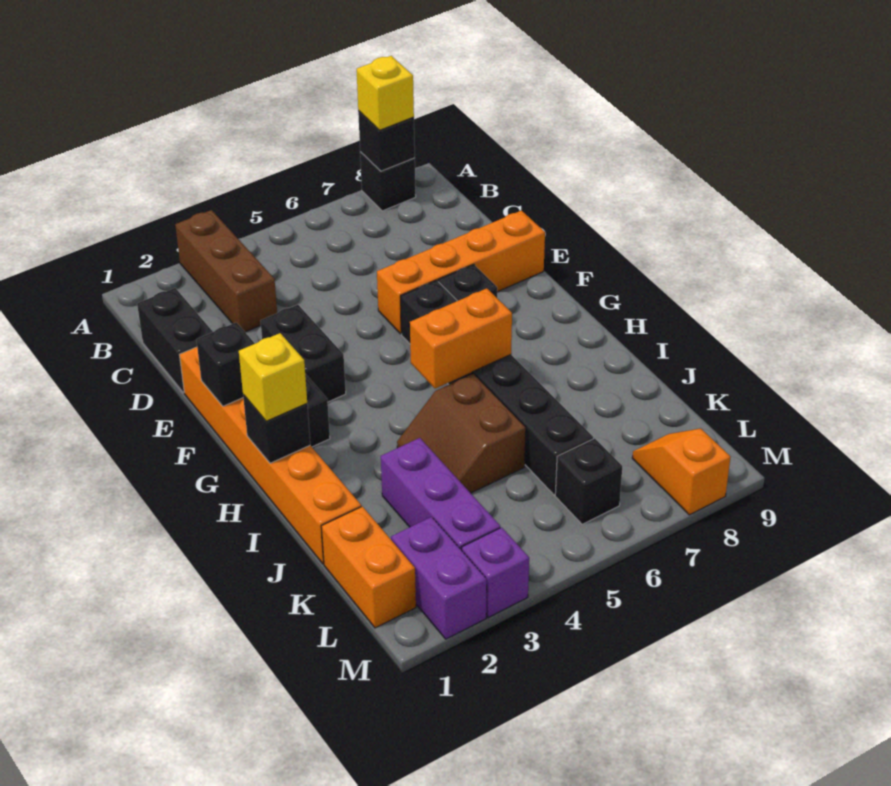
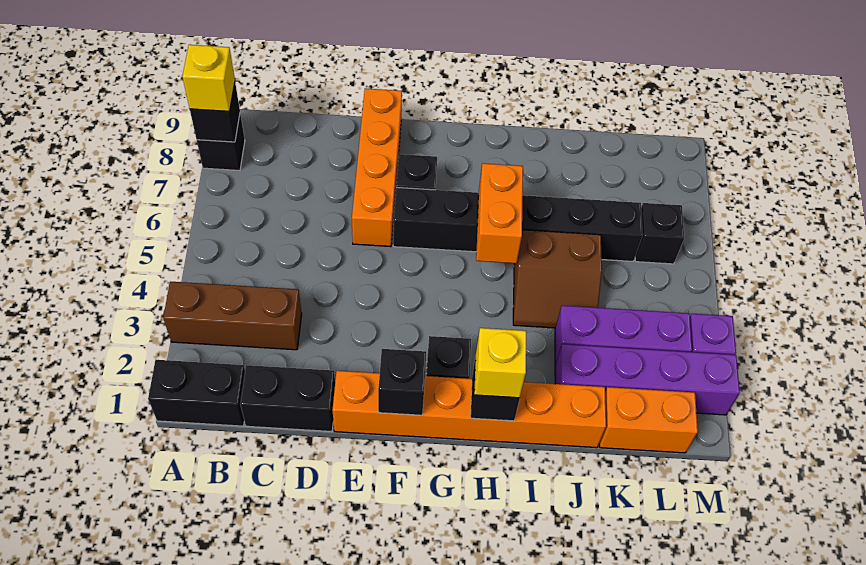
black 1x2 brick [261,305,346,402] -> black 1x2 brick moved to [148,360,245,426]
purple 1x2 brick [391,517,487,639] -> purple 1x4 brick [555,344,740,415]
orange 1x2 slope [632,428,730,515] -> none

